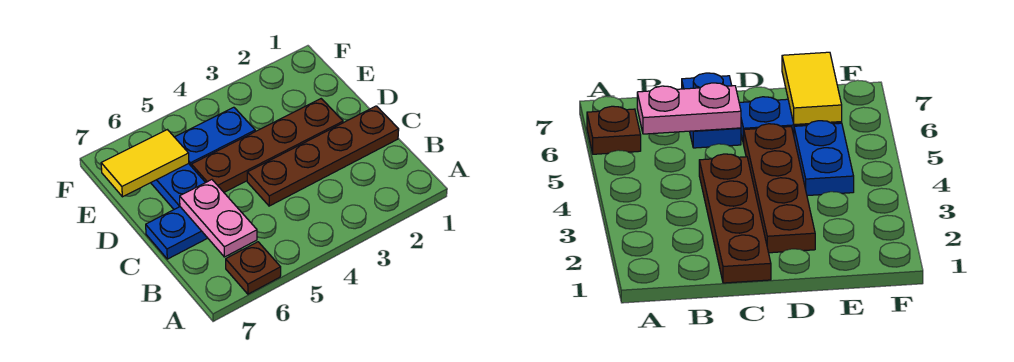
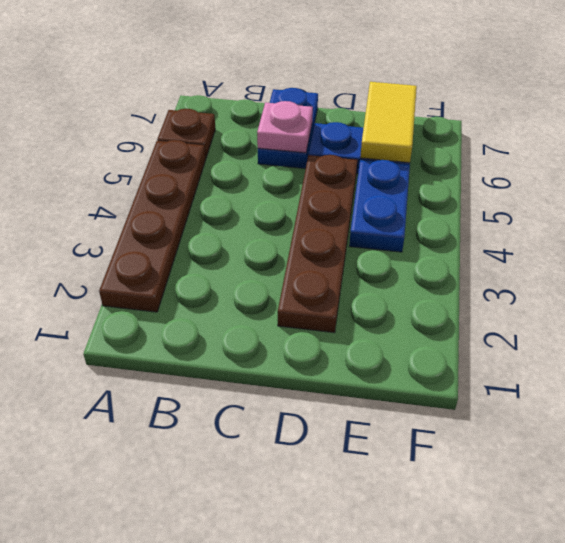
pink 1x2 plate [180,180,257,257] -> pink 1x1 plate [257,101,313,153]
brown 1x4 plate [247,106,399,206] -> brown 1x4 plate moved to [99,140,206,312]

